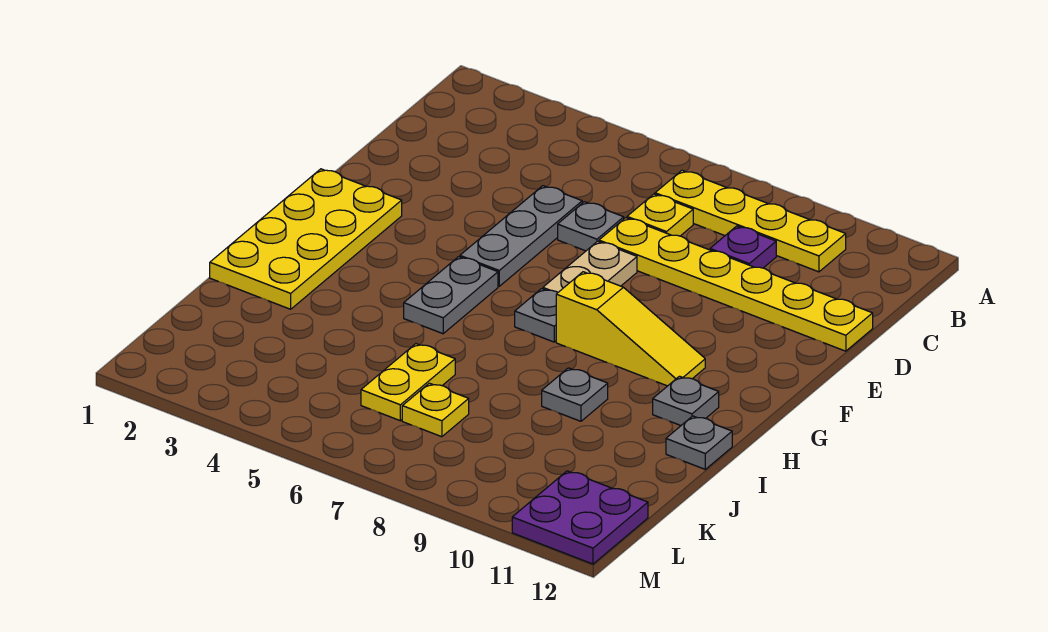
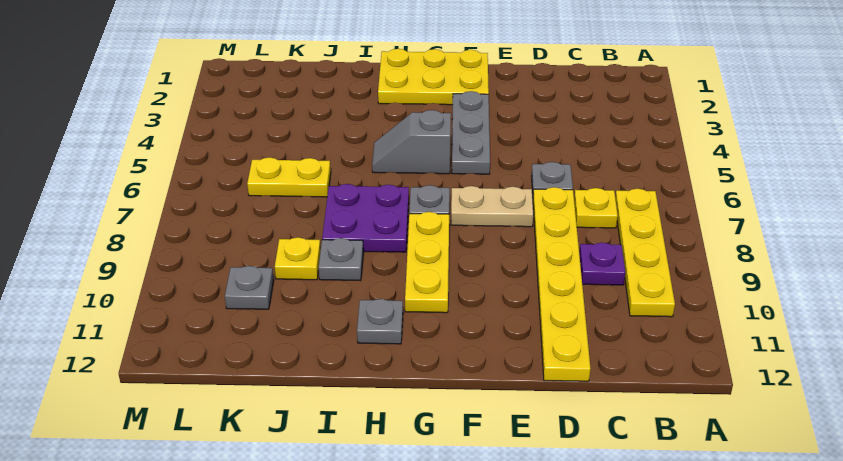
grey 1x3 plate [460,186,582,286] -> grey 1x3 plate turned to [452,91,490,174]
yellow 2x4 plate [210,169,402,309] -> yellow 2x3 plate [378,49,489,105]
grey 1x2 plate [404,257,498,334] -> grey 1x2 slope [372,110,451,174]
yellow 1x3 slope [556,272,705,386] -> yellow 1x3 plate [405,212,449,313]
grey 1x1 plate [666,416,732,469] -> grey 1x1 plate moved to [225,266,273,309]
yellow 1x1 plate [402,383,469,437] -> yellow 1x1 plate moved to [275,237,321,280]
purple 2x2 plate [512,471,648,564] -> purple 2x2 plate moved to [322,184,409,252]

